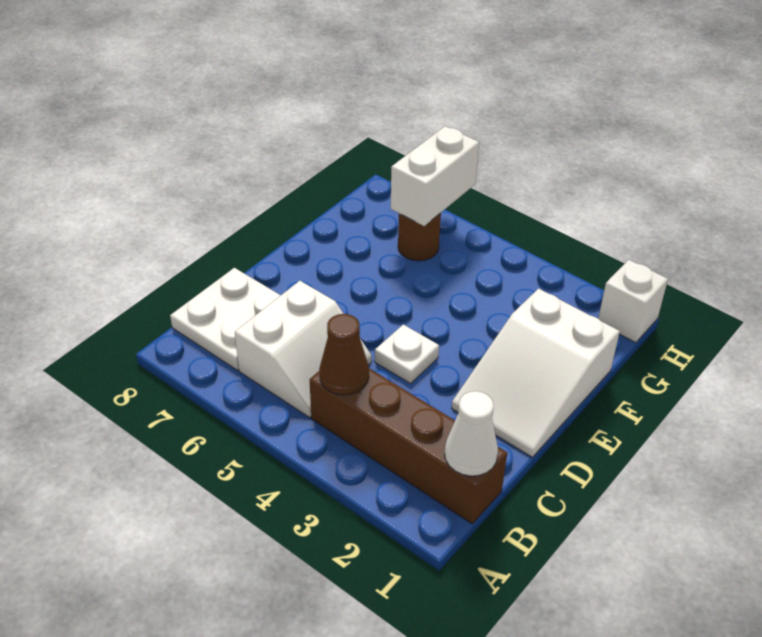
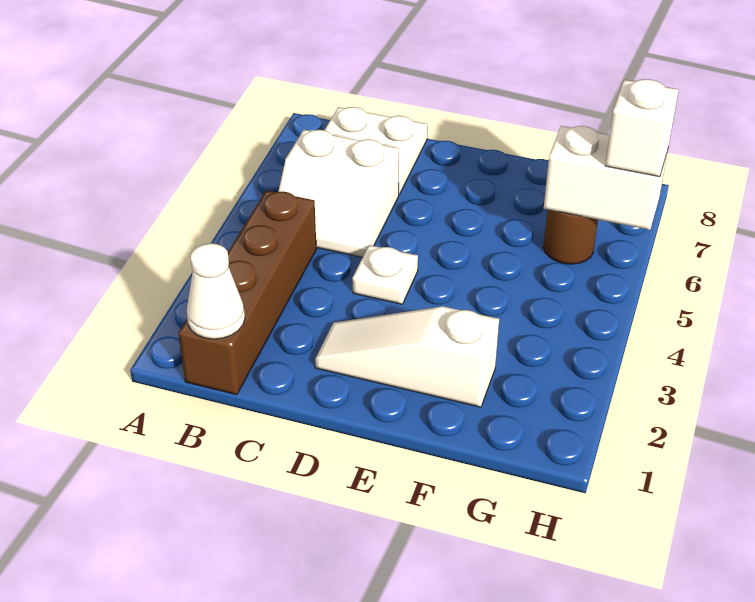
brown 1x1 cone [319,314,369,395] -> none
white 2x3 slope [452,289,620,457] -> white 1x3 slope [315,306,499,407]
white 1x1 brick [598,260,668,343] -> white 1x1 brick moved to [606,79,679,177]

